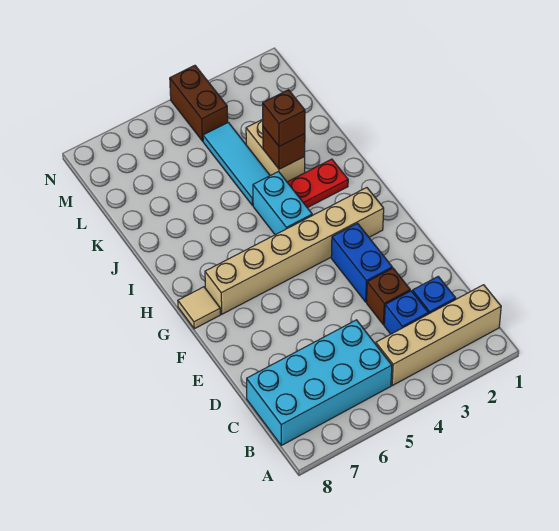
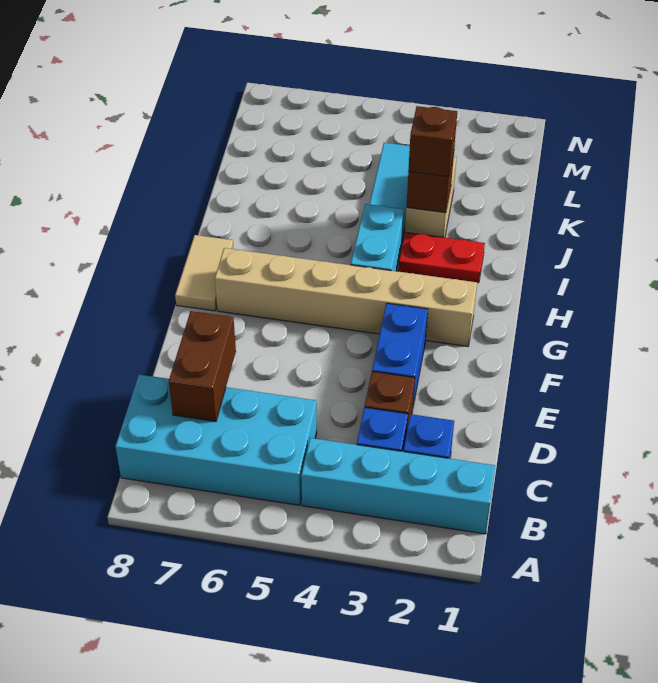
tan 1x4 brick [376,285,501,385] -> cyan 1x4 brick [301,438,495,534]
tan 1x1 tile [178,287,220,329] -> tan 1x2 tile [175,235,233,311]
brown 1x2 brick [170,65,228,141] -> brown 1x2 brick moved to [169,311,236,422]

